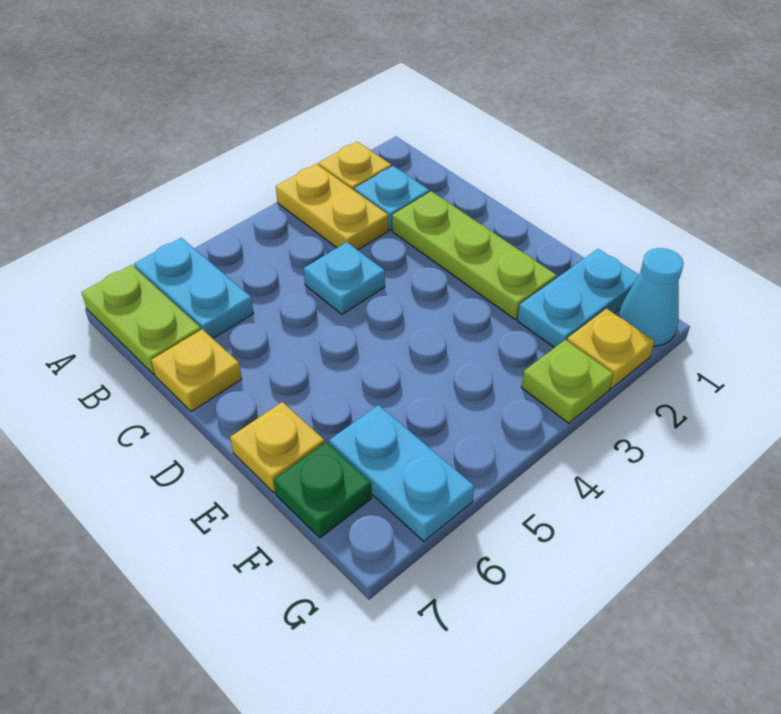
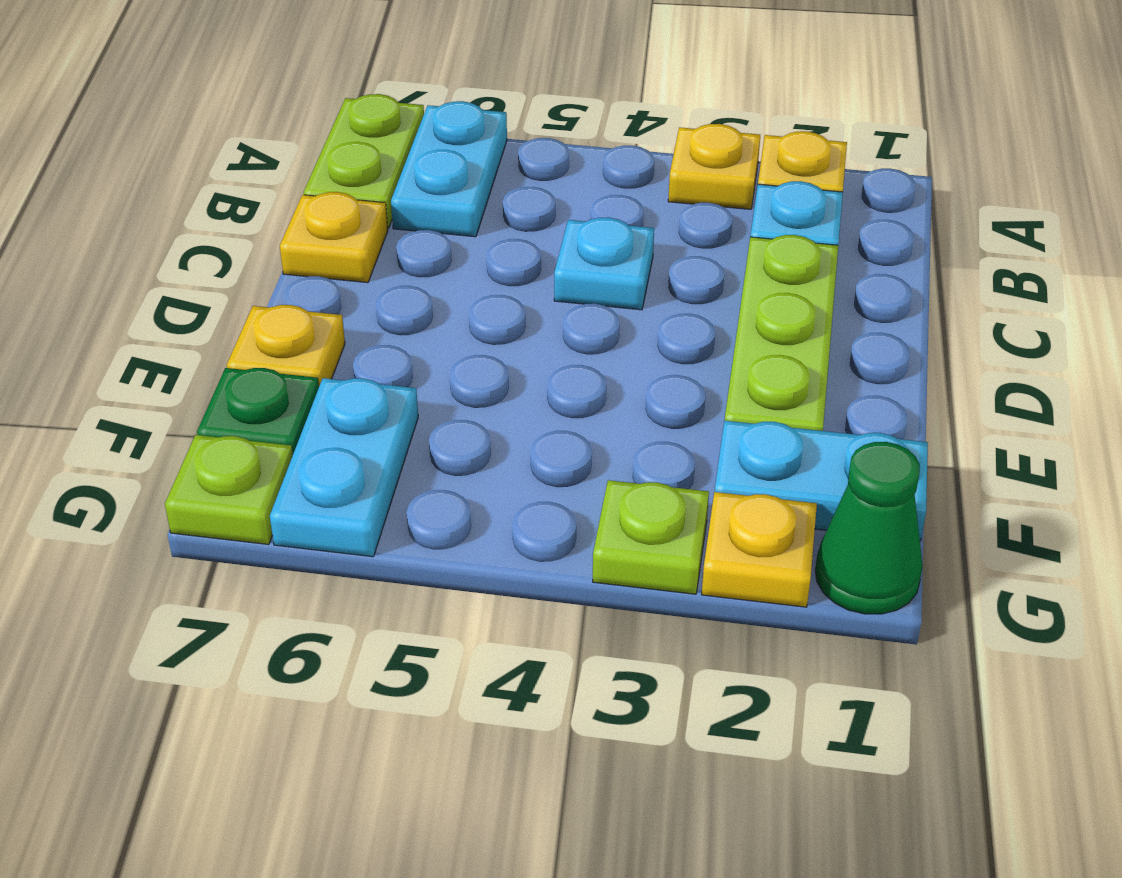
yellow 1x2 plate [276,164,388,250] -> yellow 1x1 plate [668,124,760,209]
cyan 1x1 cone [618,248,684,346] -> green 1x1 cone [815,442,923,614]
none -> lime 1x1 plate [165,435,293,545]

